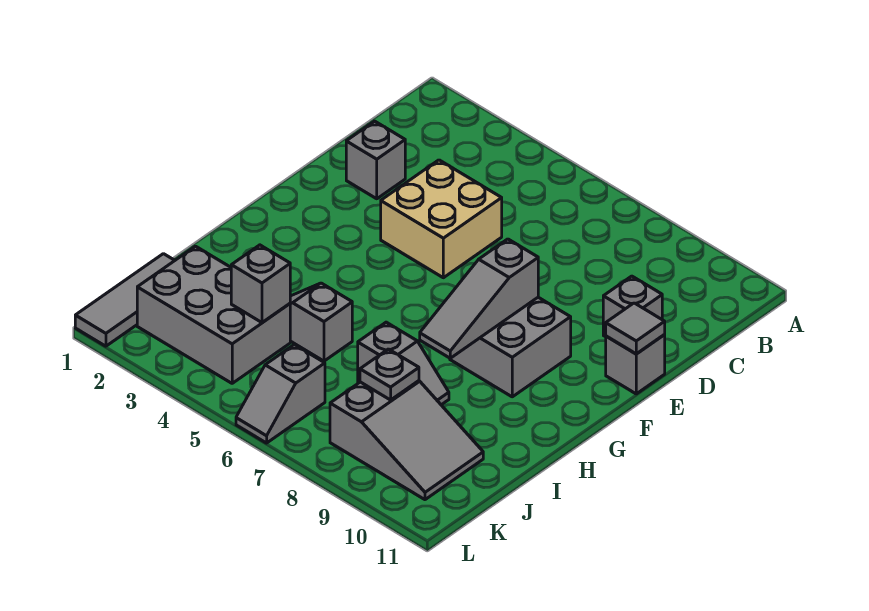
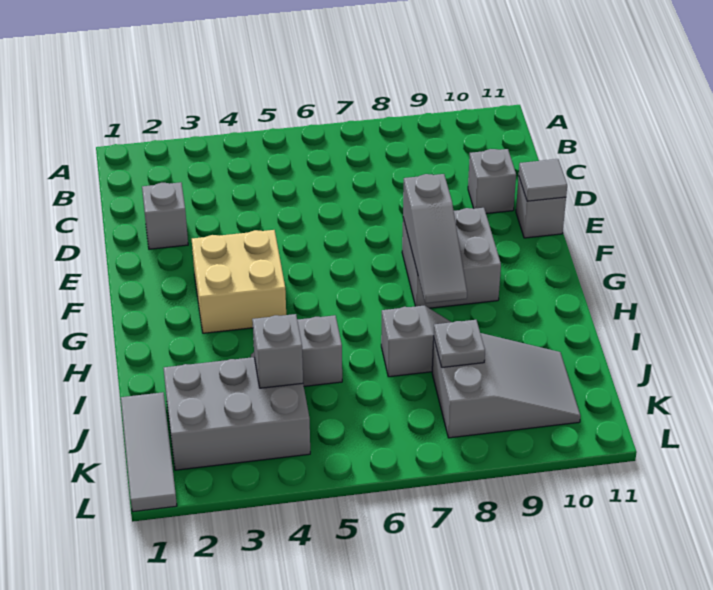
tan 2x2 brick [381,160,502,278] -> tan 2x2 brick moved to [192,230,286,333]
grey 1x2 slope [236,345,325,443] -> none

